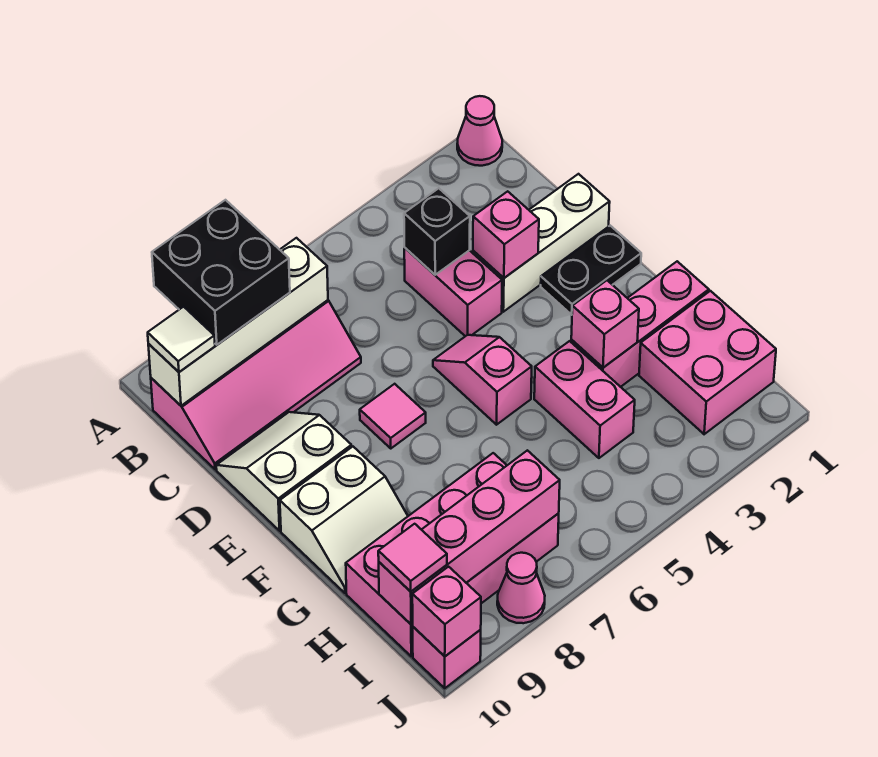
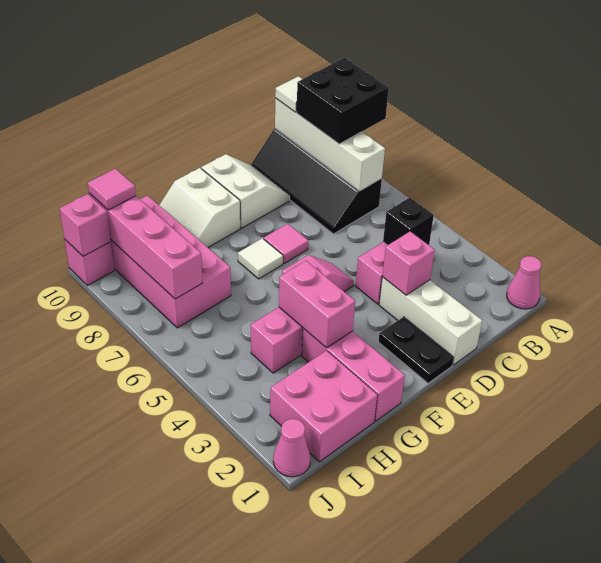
pink 2x4 slope [151,300,361,469] -> black 2x4 slope [251,128,382,234]
none -> white 1x1 tile [238,238,283,279]
pink 1x1 brick [571,280,639,368] -> pink 1x2 brick [279,261,355,348]
pink 1x1 cone [497,553,545,623] -> pink 1x1 cone moved to [273,419,311,477]

